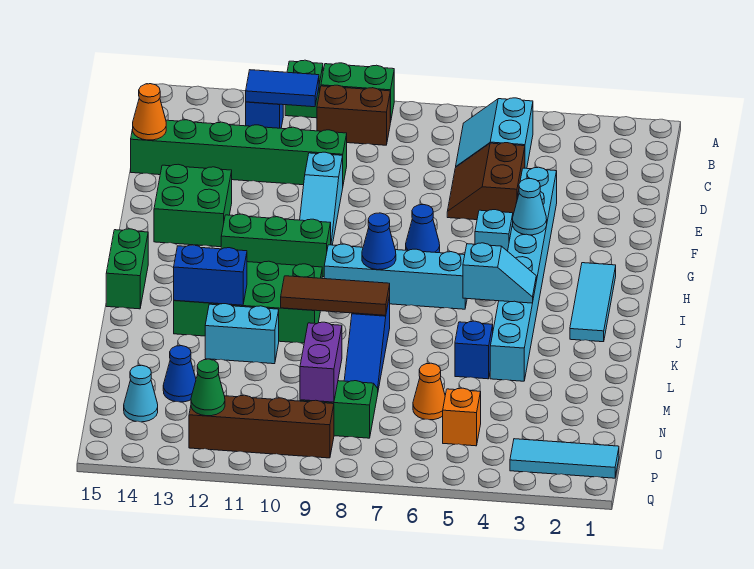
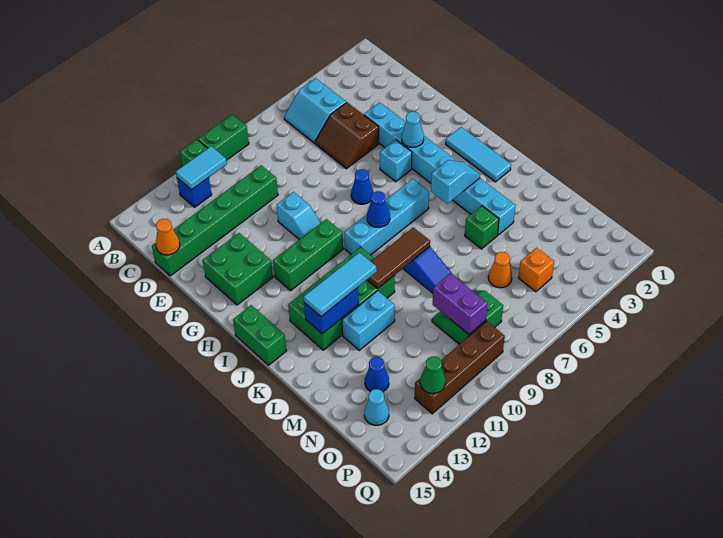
brown 1x2 brick [317,85,390,145] -> none
blue 1x2 tile [246,70,319,107] -> cyan 1x2 tile [176,146,227,190]
cyan 1x3 slope [300,152,343,245] -> cyan 1x2 slope [277,192,321,240]
blue 1x1 brick [455,321,493,379] -> green 1x1 brick [465,206,499,249]
cyan 1x3 tile [510,439,619,478] -> cyan 1x3 tile moved to [304,252,377,317]

